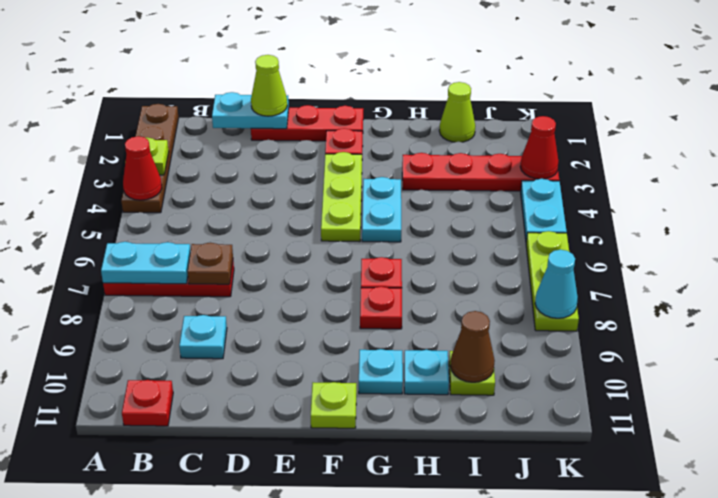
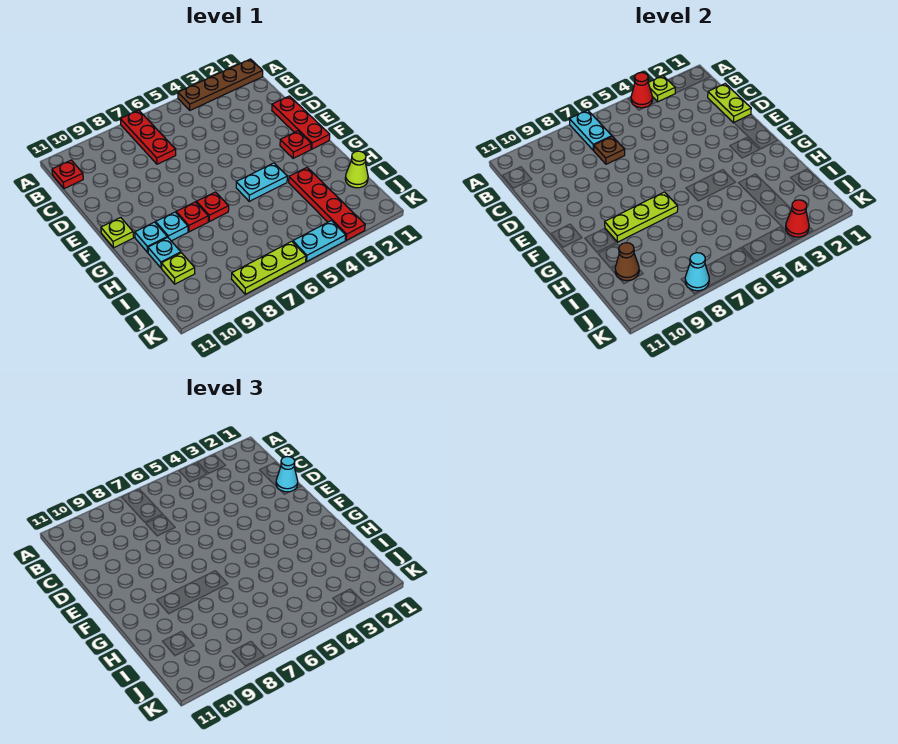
cyan 1x2 plate [212,92,289,129] -> lime 1x2 plate [708,84,751,123]
cyan 1x1 plate [179,315,227,359] -> cyan 1x1 plate moved to [156,212,188,241]
lime 1x1 cone [251,55,287,116] -> cyan 1x1 cone [276,457,298,492]
lime 1x3 plate [321,152,362,242] -> lime 1x3 plate moved to [605,192,678,242]

